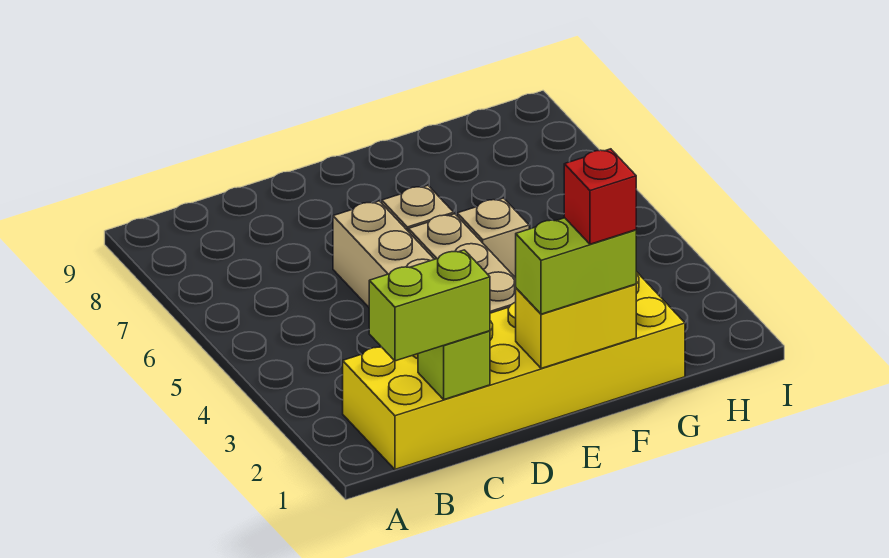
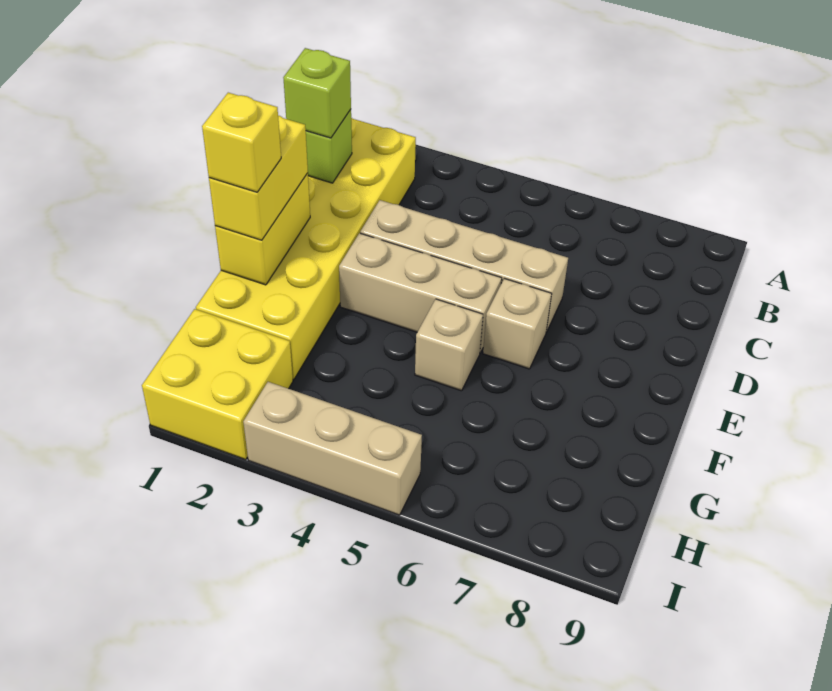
lime 1x2 brick [369,250,490,361] -> lime 1x1 brick [283,48,351,138]
lime 1x2 brick [516,218,636,314] -> yellow 1x2 brick [209,115,308,240]
red 1x1 brick [564,149,636,244] -> yellow 1x1 brick [202,93,281,192]
none -> yellow 2x2 brick [142,309,293,460]
none -> tan 1x3 brick [243,382,422,515]

